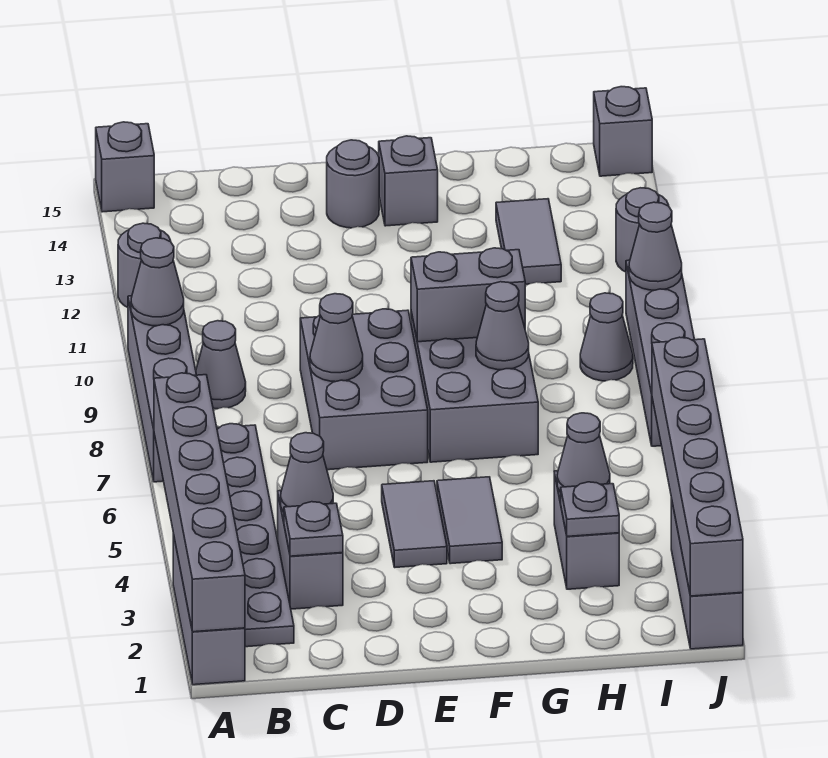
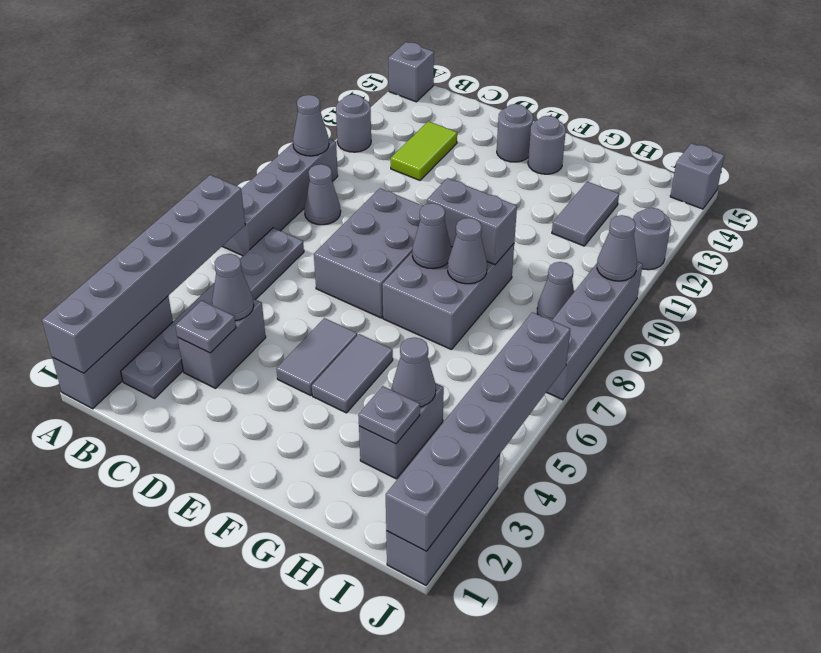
none -> lime 1x2 tile [391,121,457,180]
grey 1x1 cone [310,294,363,382] -> grey 1x1 cone moved to [412,203,451,269]
grey 1x1 brick [379,136,438,226] -> grey 1x1 round brick [528,116,566,174]

